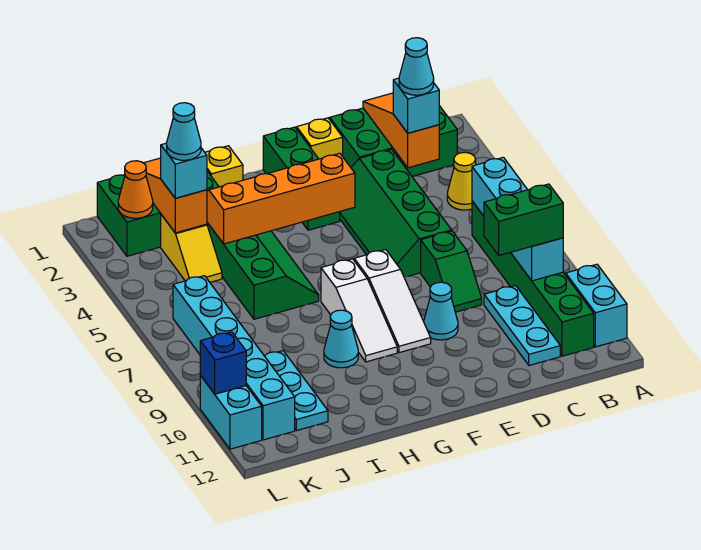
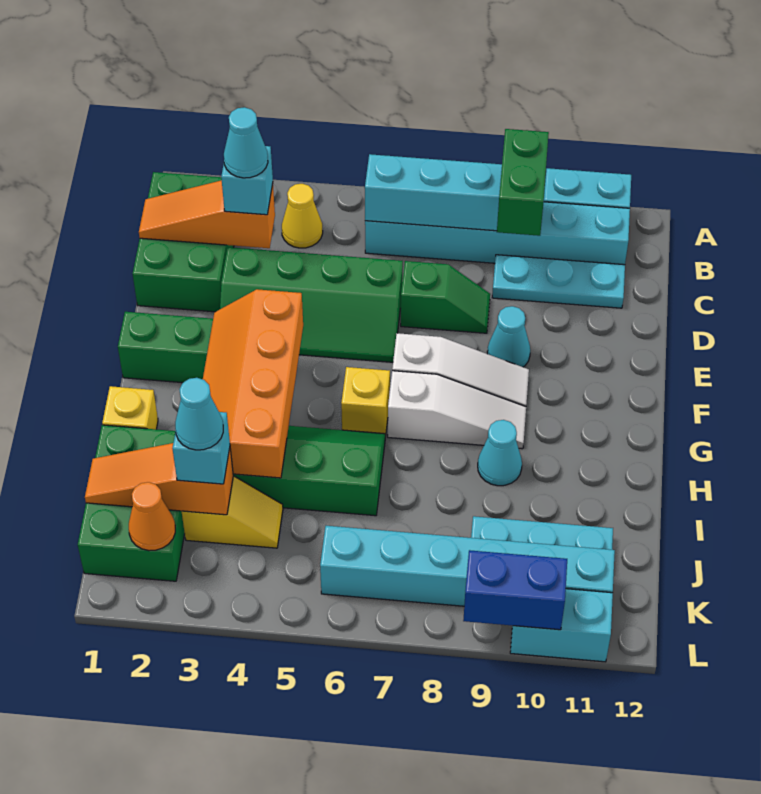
green 1x6 brick [472,201,594,356] -> cyan 1x6 brick [365,202,630,265]
yellow 1x1 brick [297,118,343,159] -> yellow 1x1 brick moved to [341,367,390,437]
blue 1x1 brick [200,332,246,394] -> blue 1x2 brick [463,550,567,630]

